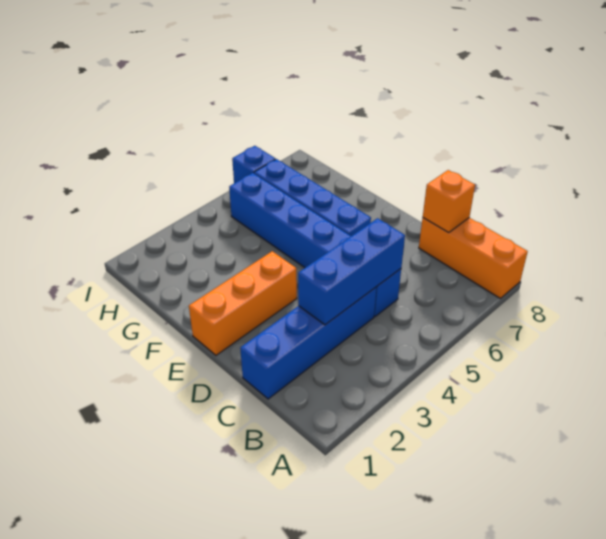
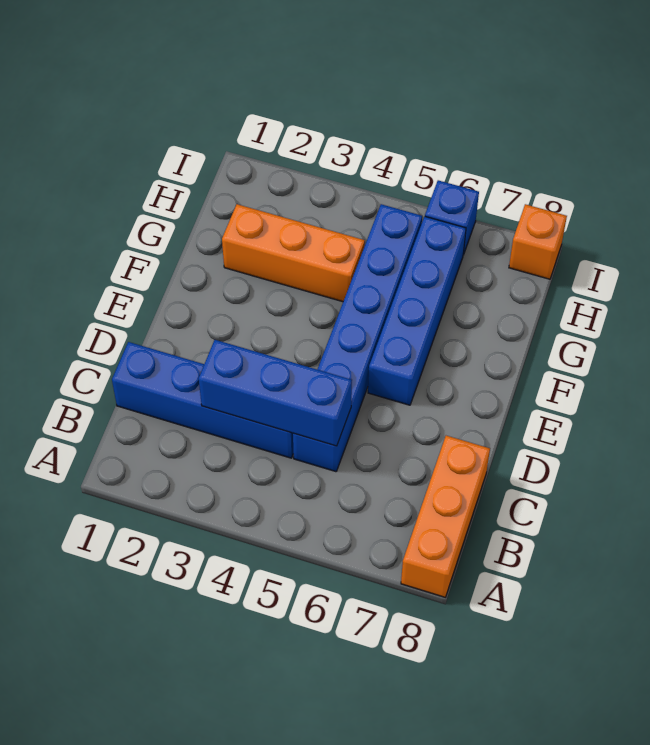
orange 1x1 brick [423,170,475,233] -> orange 1x1 brick moved to [509,204,567,279]
orange 1x3 brick [189,251,297,355] -> orange 1x3 brick moved to [222,204,365,302]

